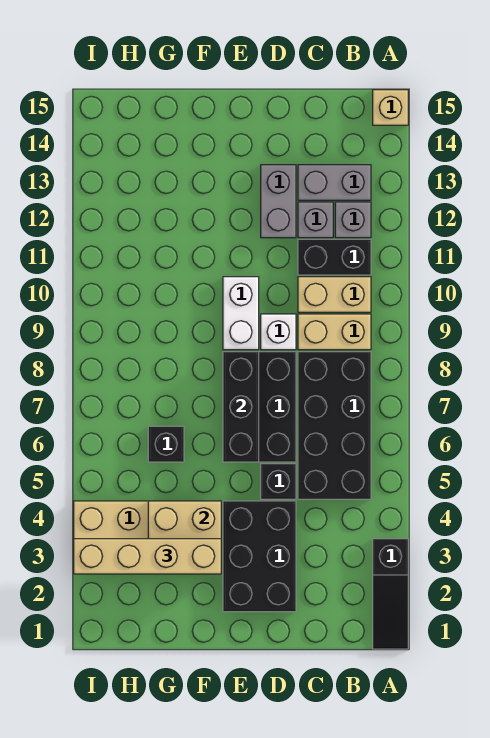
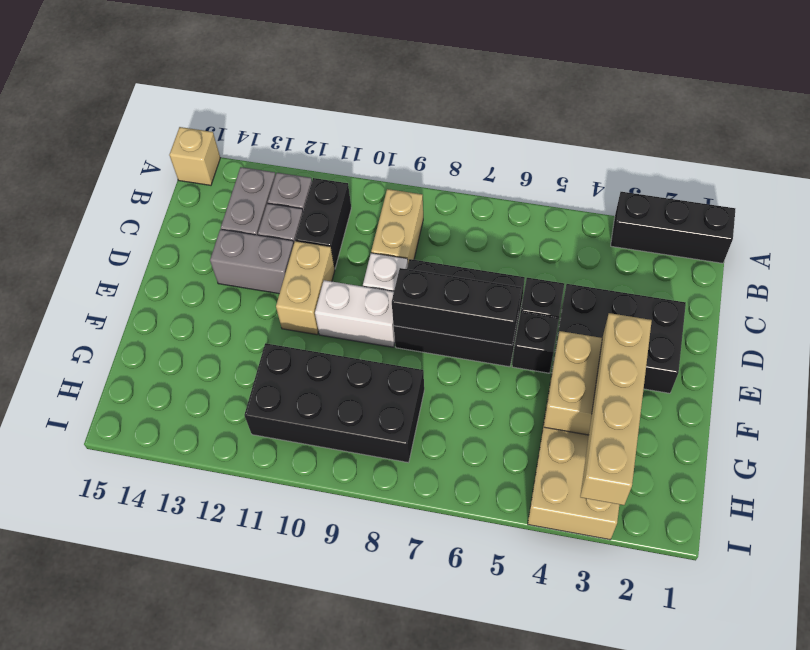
black 1x3 slope [373,539,408,649] -> black 1x3 brick [611,192,735,263]
black 2x4 brick [298,352,371,499] -> black 2x4 brick moved to [244,343,424,463]
tan 1x2 brick [298,277,371,312] -> tan 1x2 brick moved to [276,241,335,335]
black 1x1 brick [148,426,184,462] -> black 1x1 brick moved to [512,312,559,373]

